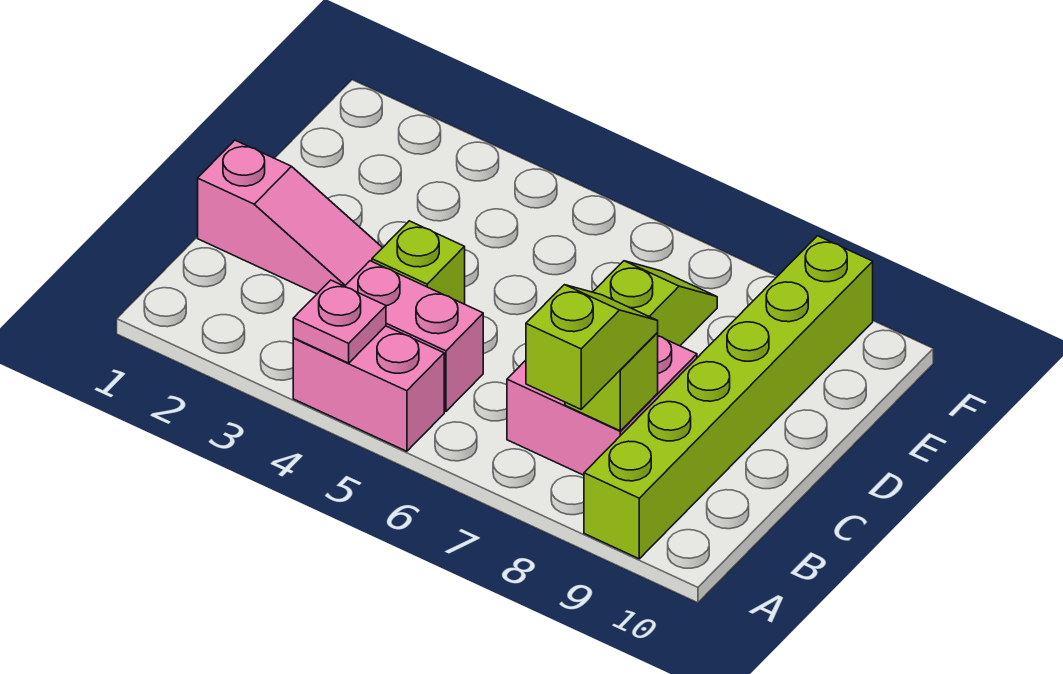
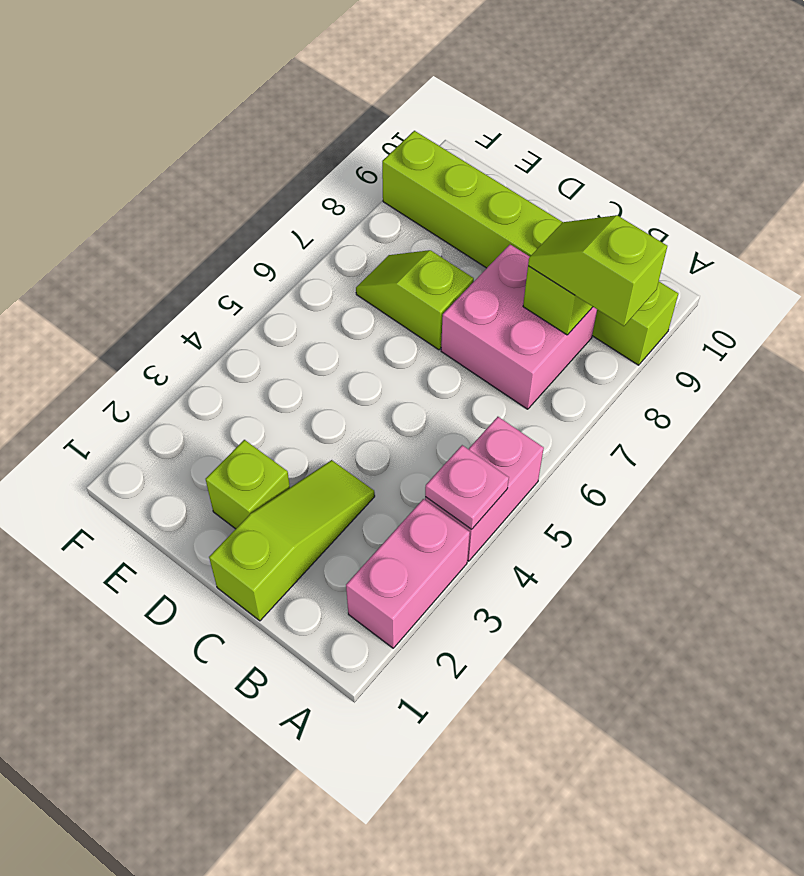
pink 1x2 brick [345,261,483,411] -> pink 1x2 brick moved to [346,499,470,648]
pink 1x3 slope [198,140,382,294] -> lime 1x3 slope [209,460,375,621]
lime 1x1 brick [372,221,465,304] -> lime 1x1 brick moved to [206,440,290,529]

